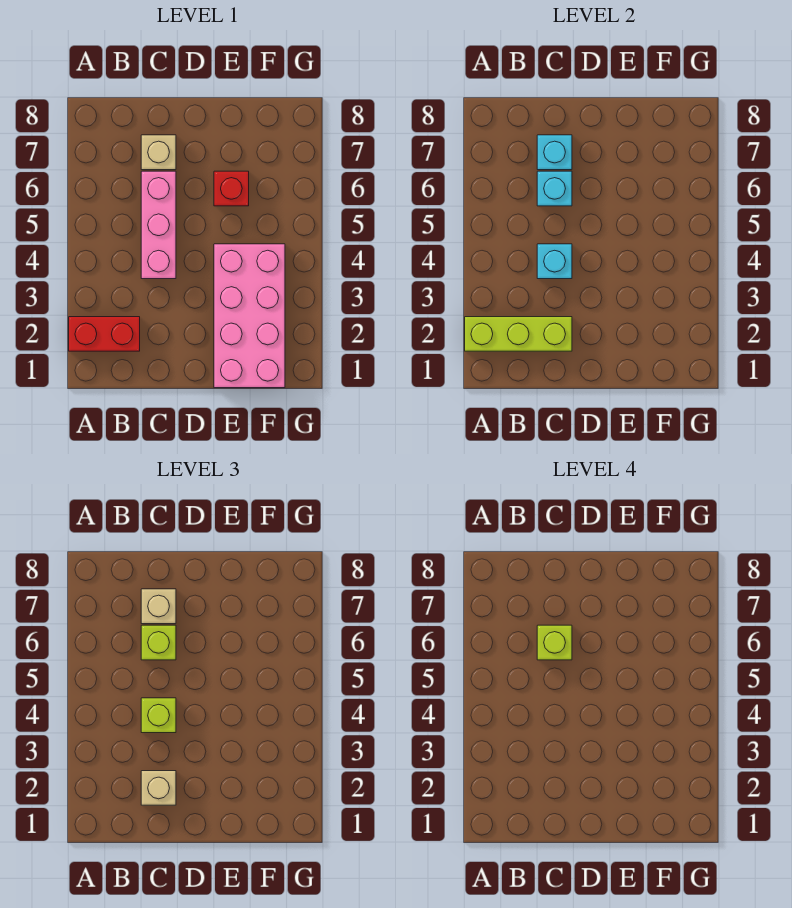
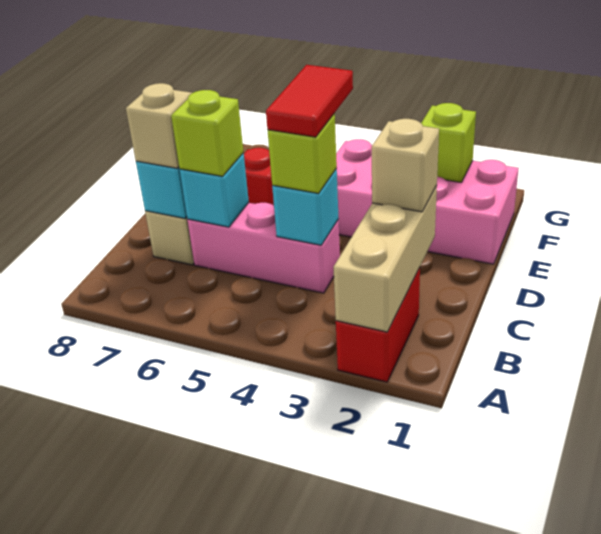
lime 1x3 brick [465,317,572,351] -> tan 1x3 brick [333,186,437,332]
none -> red 1x2 tile [266,65,353,137]
lime 1x1 brick [537,625,572,660] -> lime 1x1 brick moved to [421,103,476,182]

